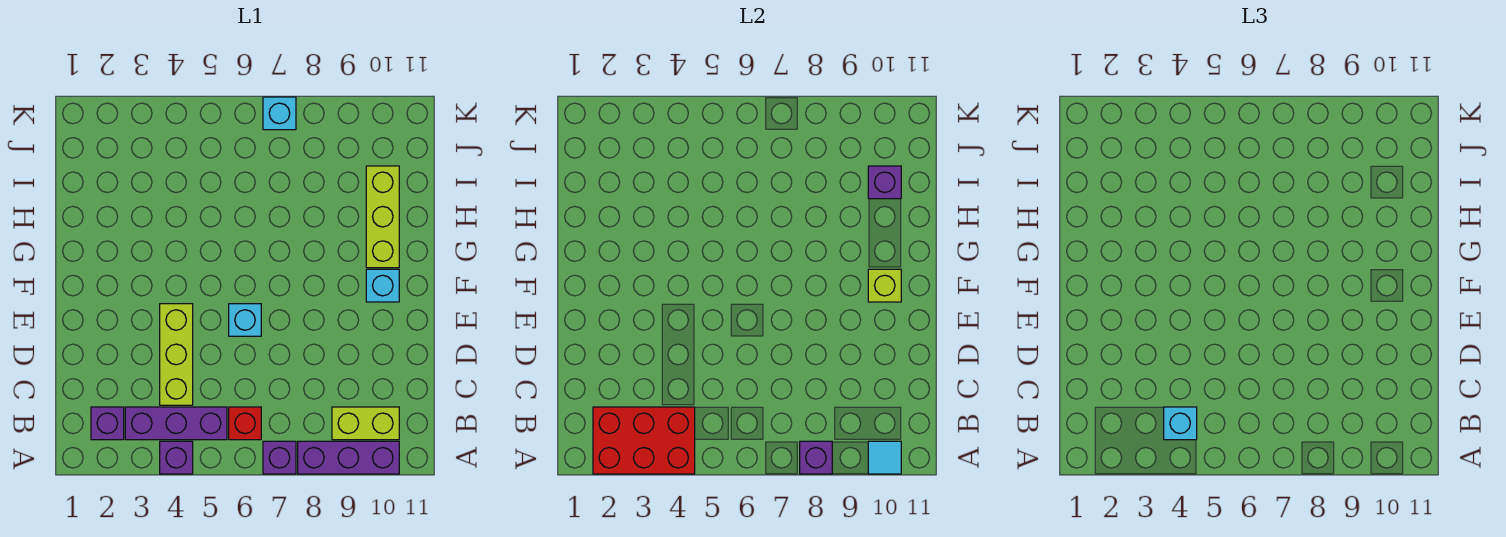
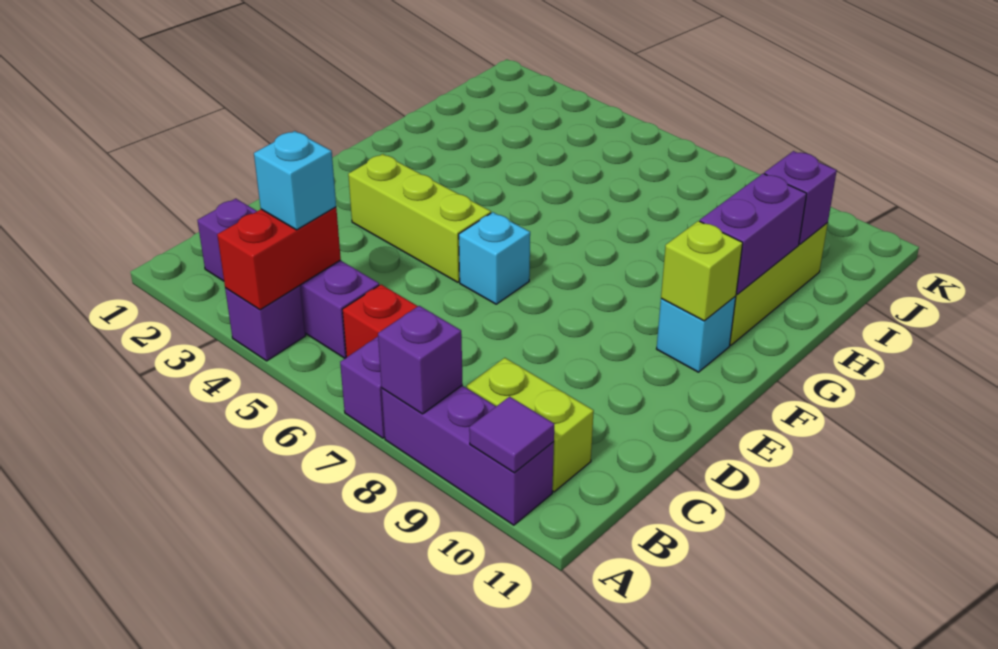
red 2x3 brick [593,407,695,474] -> red 1x2 brick [217,207,341,310]
cyan 1x1 tile [868,441,901,474] -> purple 1x1 tile [469,397,554,473]
lime 1x3 brick [160,304,193,405] -> lime 1x3 brick turned to [348,154,491,282]
none -> purple 1x2 brick [700,174,807,294]
cyan 1x1 brick [263,97,296,130] -> none

